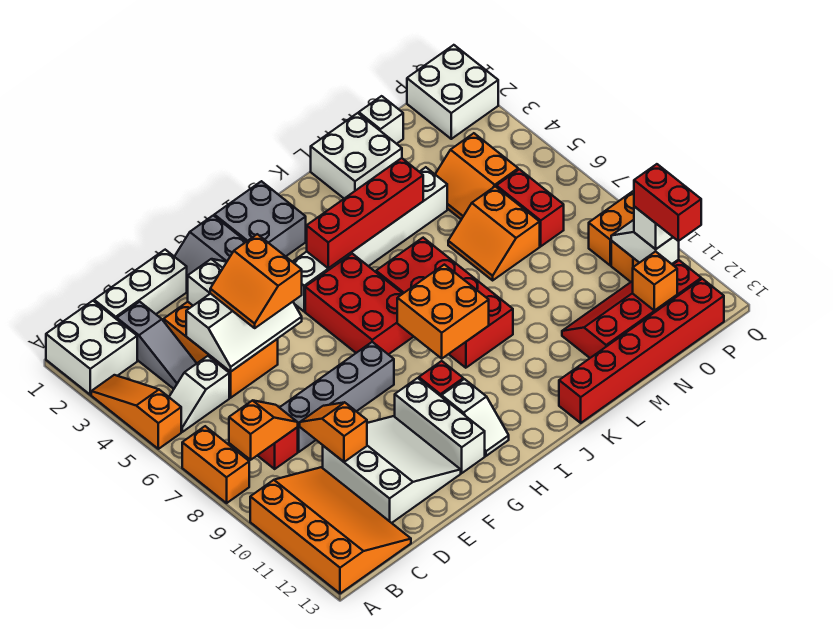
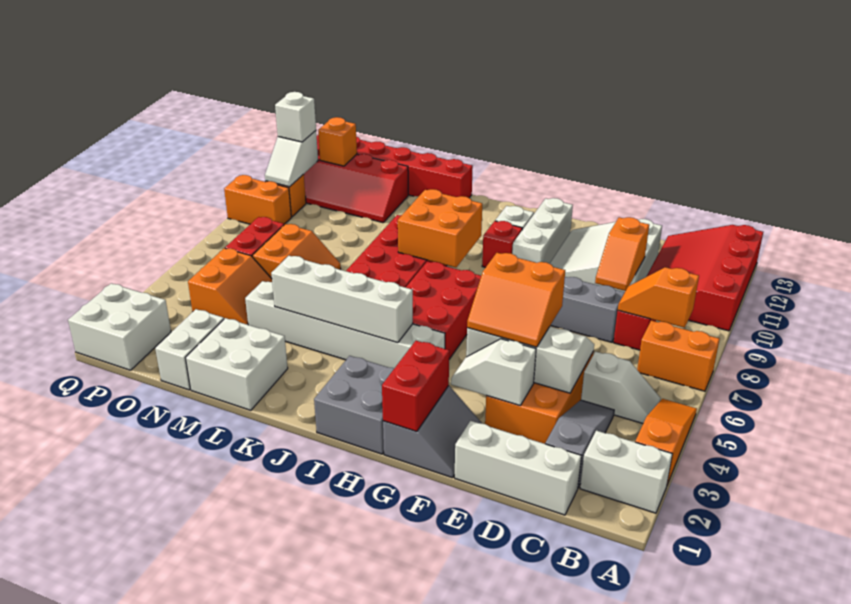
white 2x2 brick [46,301,137,395] -> white 1x2 brick [580,430,672,513]
orange 1x3 slope [91,375,181,449] -> orange 1x3 slope turned to [635,399,697,485]
orange 1x2 brick [182,426,249,503] -> orange 1x2 brick turned to [637,321,720,391]
orange 3x4 slope [250,467,411,594] -> red 3x4 slope [646,225,763,331]
orange 2x2 slope [210,234,302,328] -> orange 2x2 slope turned to [467,253,565,347]
red 1x4 brick [307,158,423,268] -> white 1x4 brick [271,256,413,343]
white 1x1 brick [359,96,403,144] -> white 1x2 brick [155,309,224,390]
red 1x2 brick [634,164,701,241] -> red 1x2 brick moved to [382,341,449,432]

